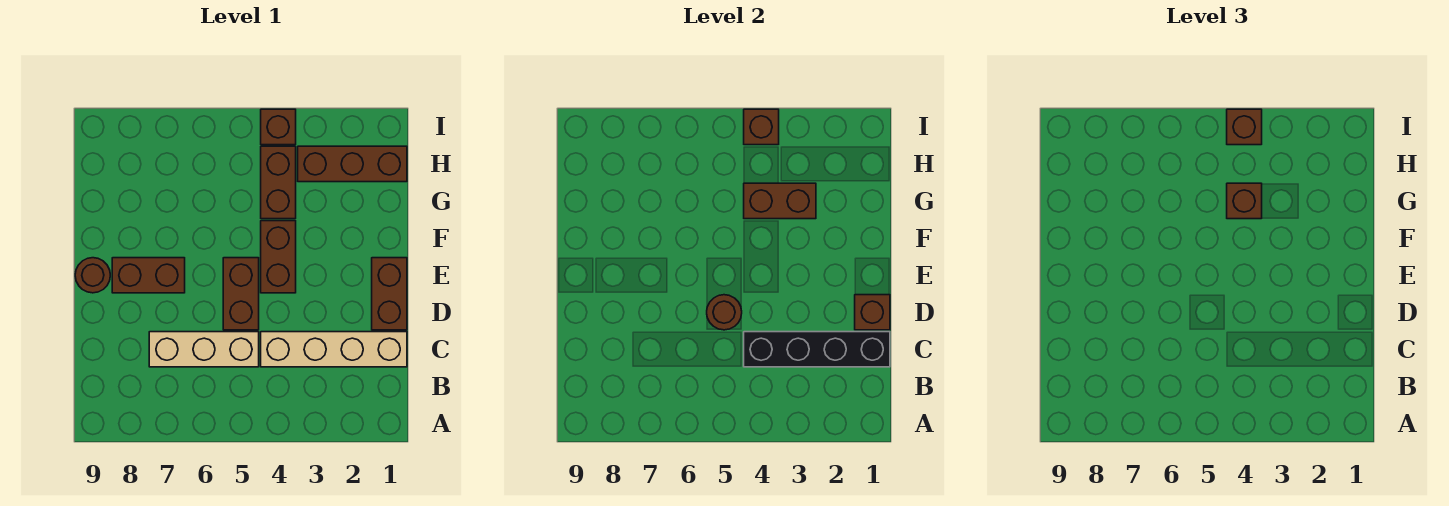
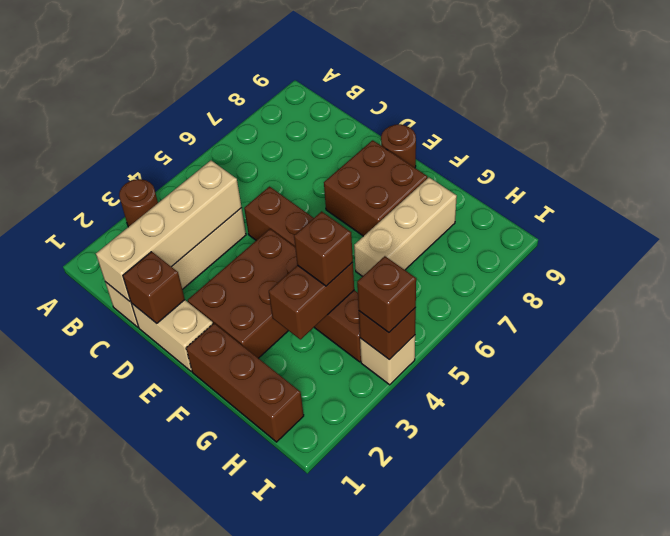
black 1x4 brick [744,332,890,367] -> tan 1x4 brick [96,161,242,301]
tan 1x3 brick [149,332,259,367] -> tan 1x3 brick moved to [354,177,457,276]
brown 1x2 brick [372,258,407,330] -> tan 1x2 brick [131,300,213,371]
brown 1x1 round brick [707,295,742,330] -> brown 1x1 round brick moved to [119,179,158,227]
brown 1x2 brick [261,221,296,293] -> brown 2x3 brick [188,229,297,358]
brown 1x2 brick [112,258,185,293] -> brown 2x2 brick [324,140,427,236]
brown 1x3 brick [298,146,407,182] -> brown 1x3 brick turned to [186,323,304,442]
brown 1x1 brick [261,109,296,145] -> tan 1x1 brick [360,335,415,385]

